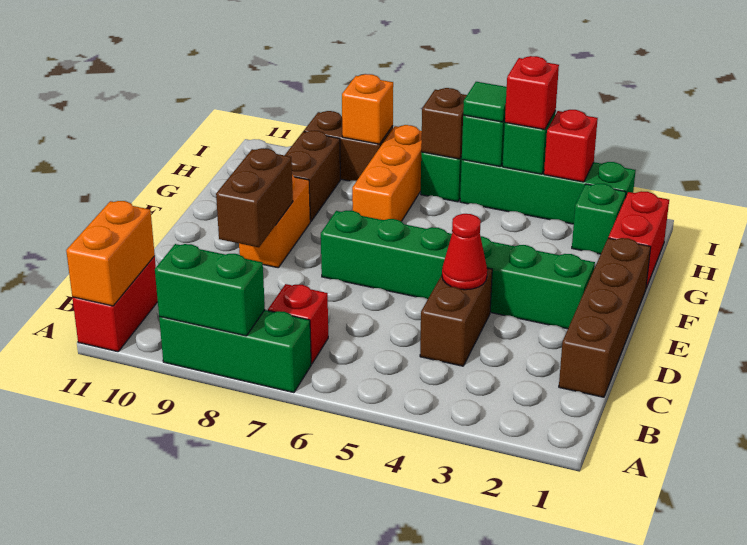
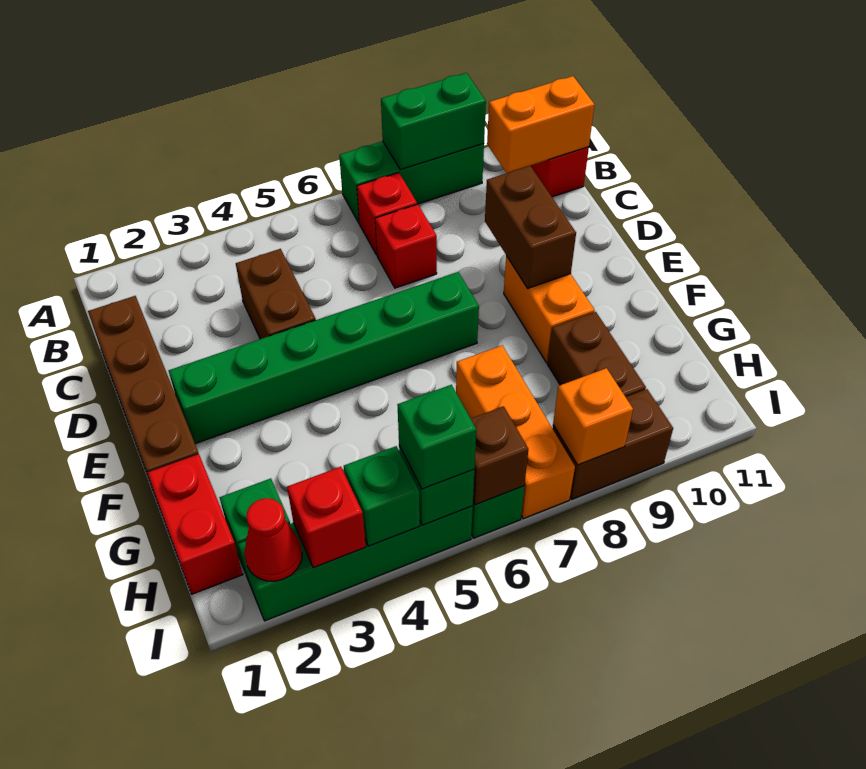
orange 1x2 brick [66,201,155,306] -> orange 1x2 brick turned to [487,76,595,173]
red 1x1 cone [442,214,487,290] -> red 1x1 cone moved to [244,498,302,581]
red 1x1 brick [505,56,559,129] -> red 1x1 brick moved to [375,204,437,288]
green 1x1 tile [463,82,507,122] -> green 1x1 brick [397,385,476,489]

